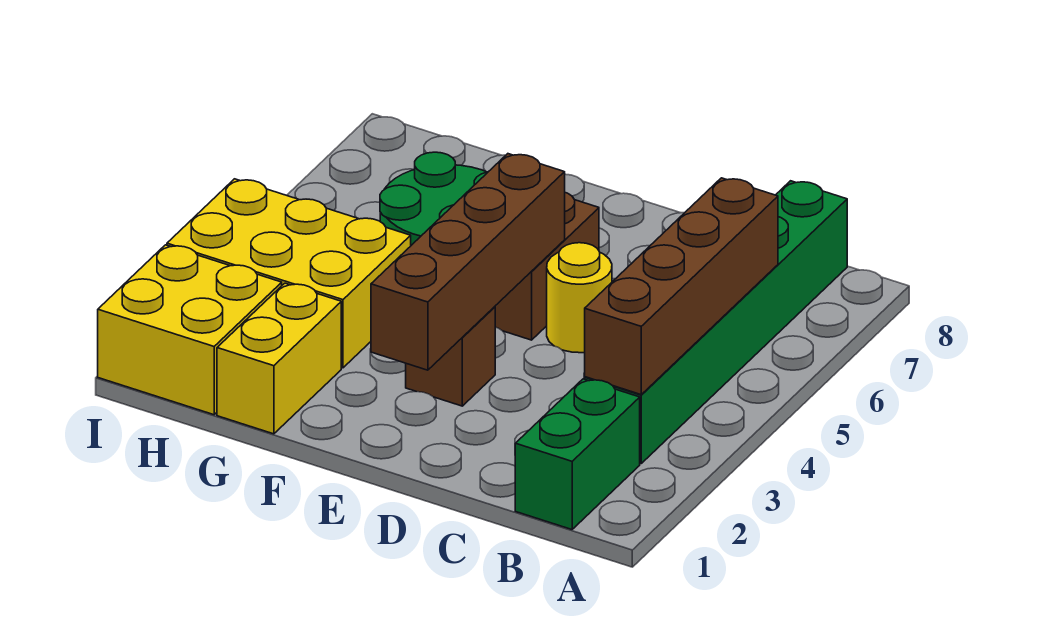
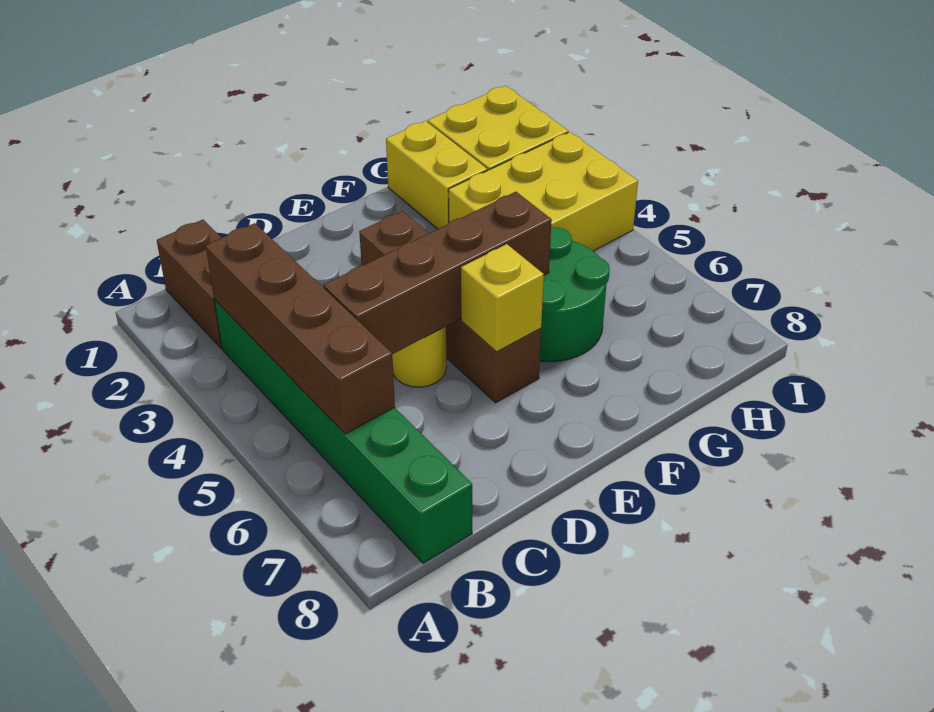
green 1x2 brick [515,379,640,530] -> brown 1x2 brick [157,220,222,348]
brown 1x4 brick [371,154,565,370] -> brown 1x4 brick turned to [324,192,552,354]
none -> yellow 1x1 brick [461,244,544,352]

